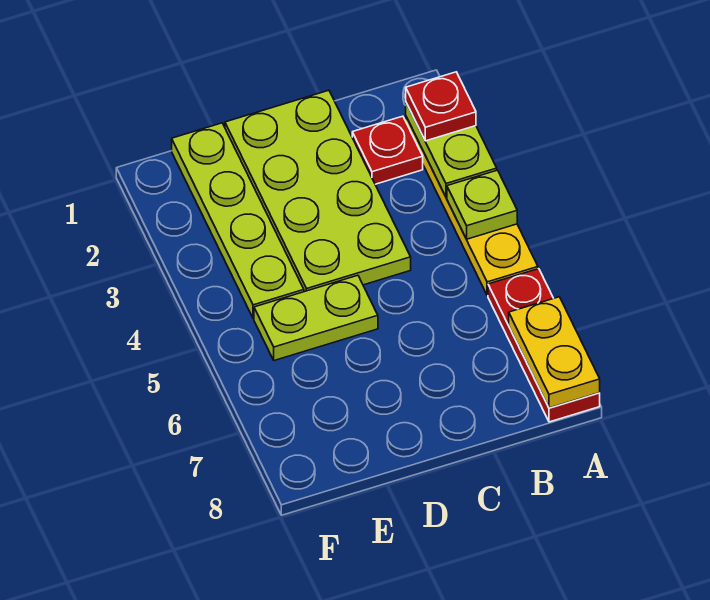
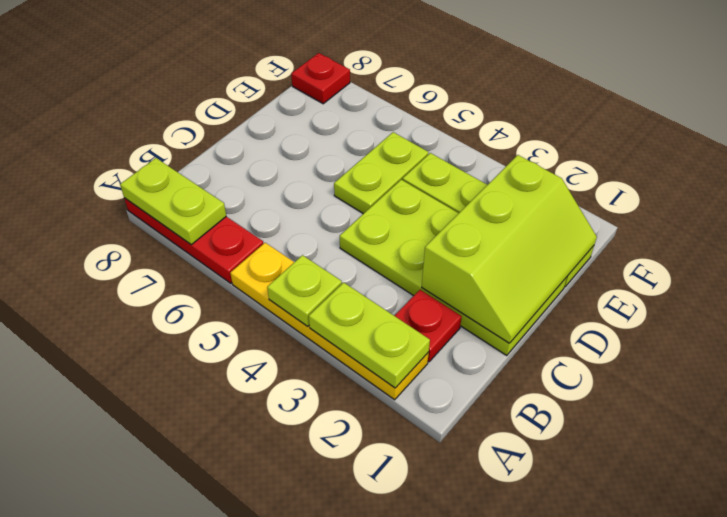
red 1x1 plate [406,72,476,141] -> red 1x1 plate moved to [291,53,350,104]
yellow 1x2 plate [509,297,600,408] -> lime 1x2 plate [120,158,226,245]
none -> lime 2x3 slope [422,155,597,343]

